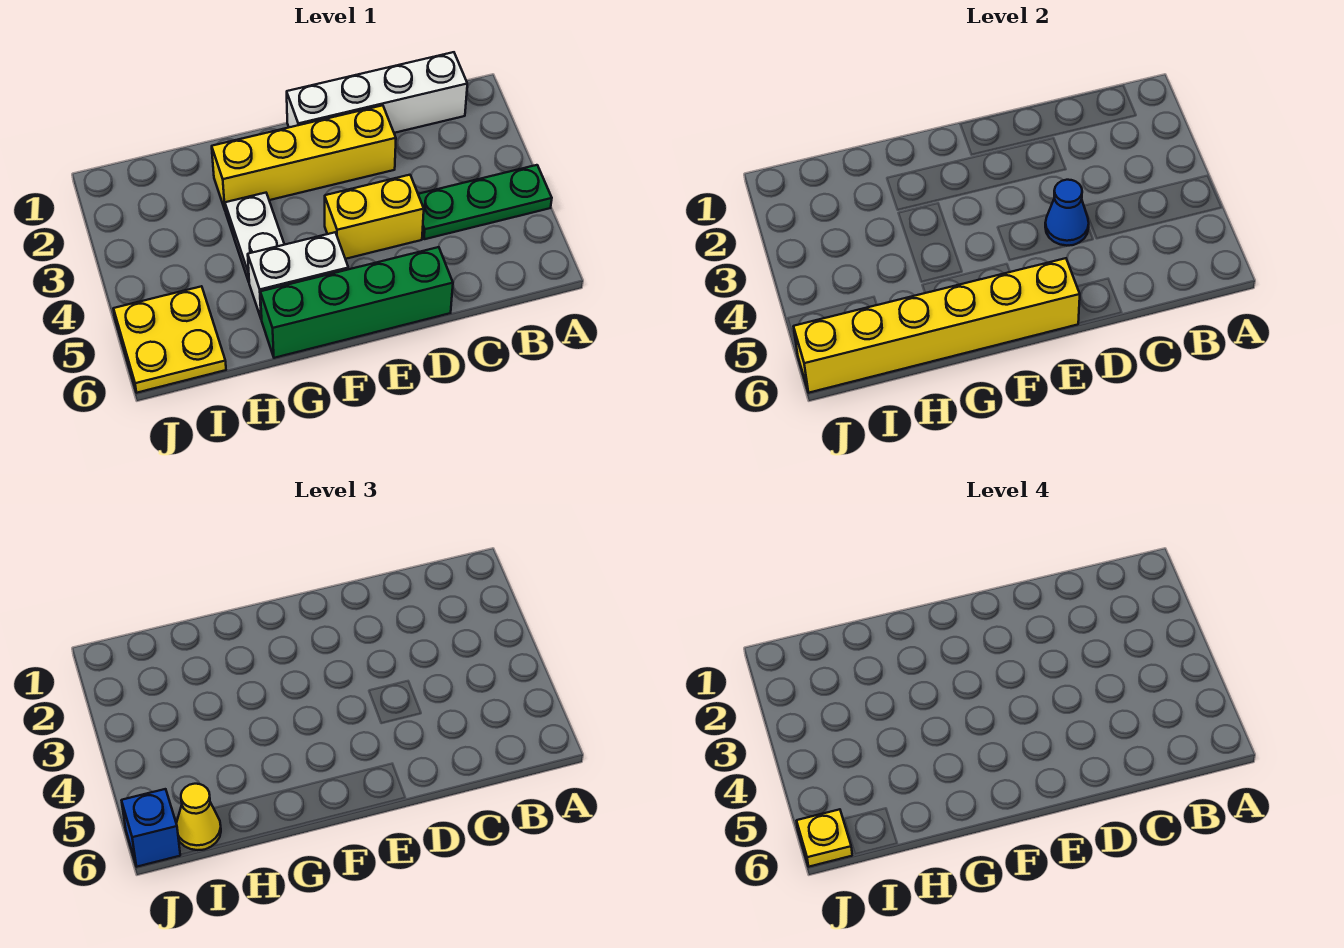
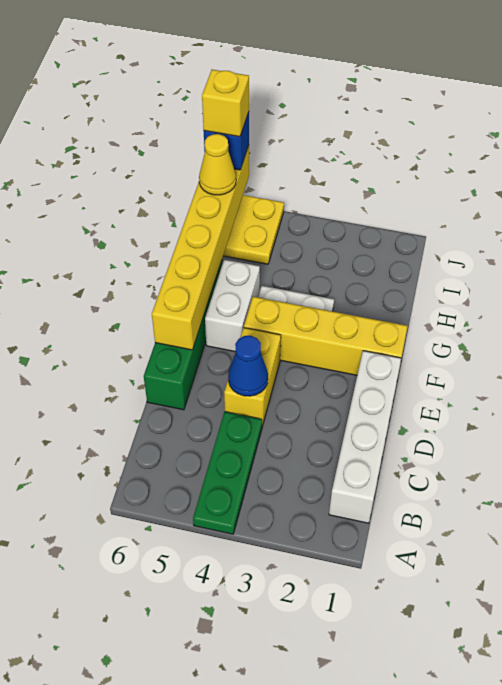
yellow 1x4 brick [212,105,396,209] -> yellow 1x4 brick turned to [244,297,408,375]
yellow 1x1 plate [796,809,852,867] -> yellow 1x1 brick [202,70,249,137]

